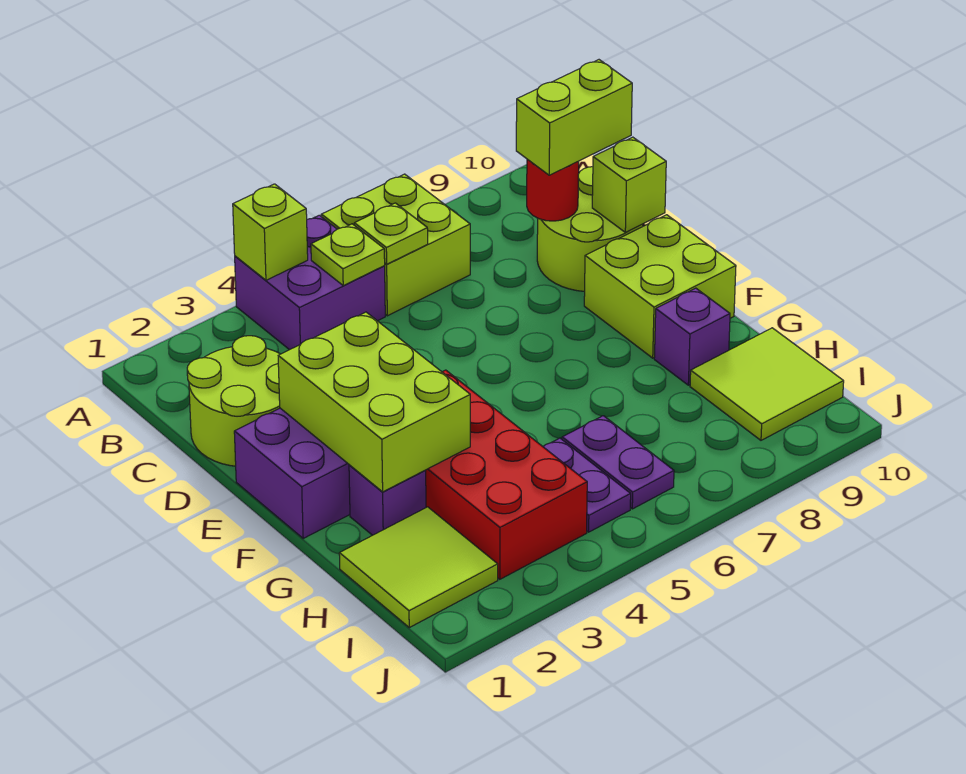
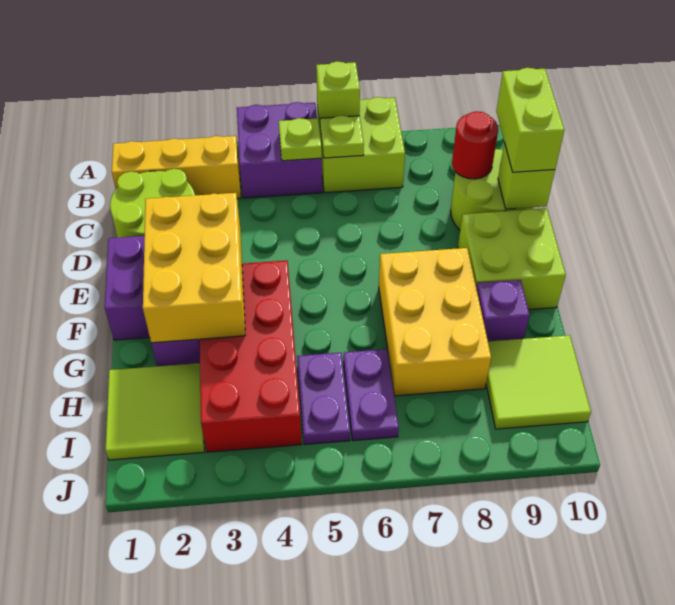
lime 1x1 brick [233,184,308,280] -> lime 1x1 brick moved to [316,61,360,122]
none -> yellow 1x3 brick [112,136,241,198]
lime 1x2 brick [516,60,632,175] -> lime 1x2 brick turned to [496,68,564,172]
lime 2x3 brick [278,312,470,492] -> yellow 2x3 brick [143,193,245,343]
none -> yellow 2x3 brick [379,248,491,396]

